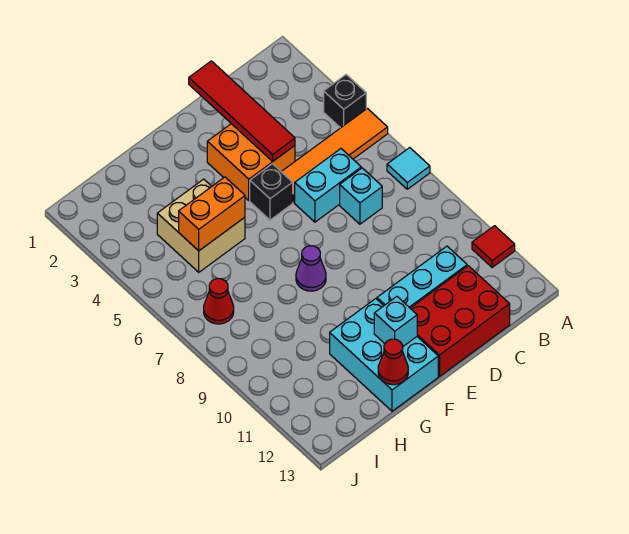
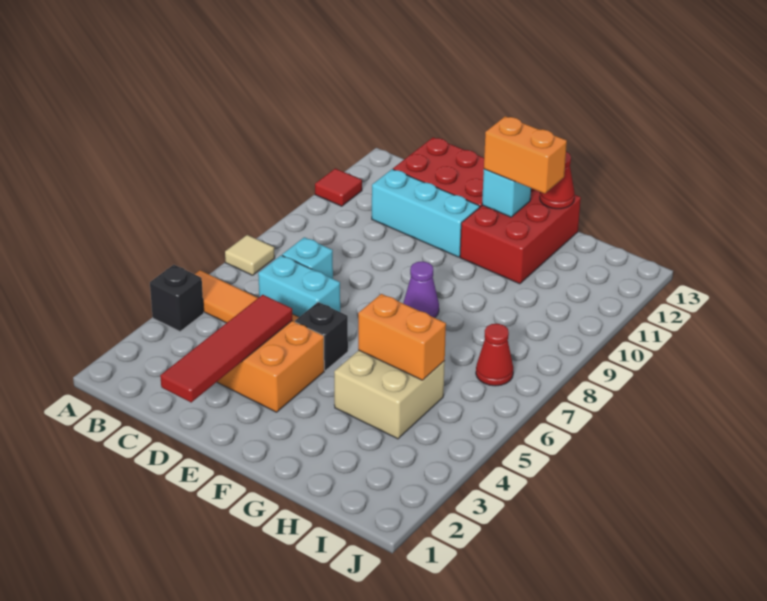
cyan 1x1 tile [387,148,430,189] -> tan 1x1 tile [225,235,275,275]
cyan 2x3 brick [330,299,438,411] -> red 2x3 brick [460,188,581,284]
none -> orange 1x2 brick [484,116,567,194]

